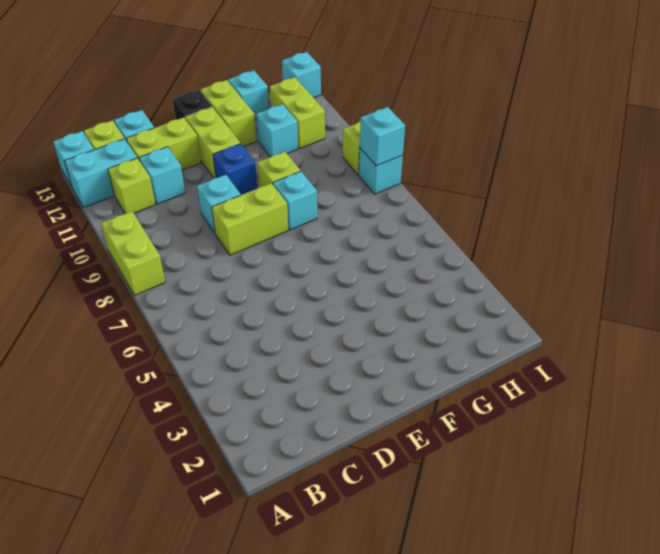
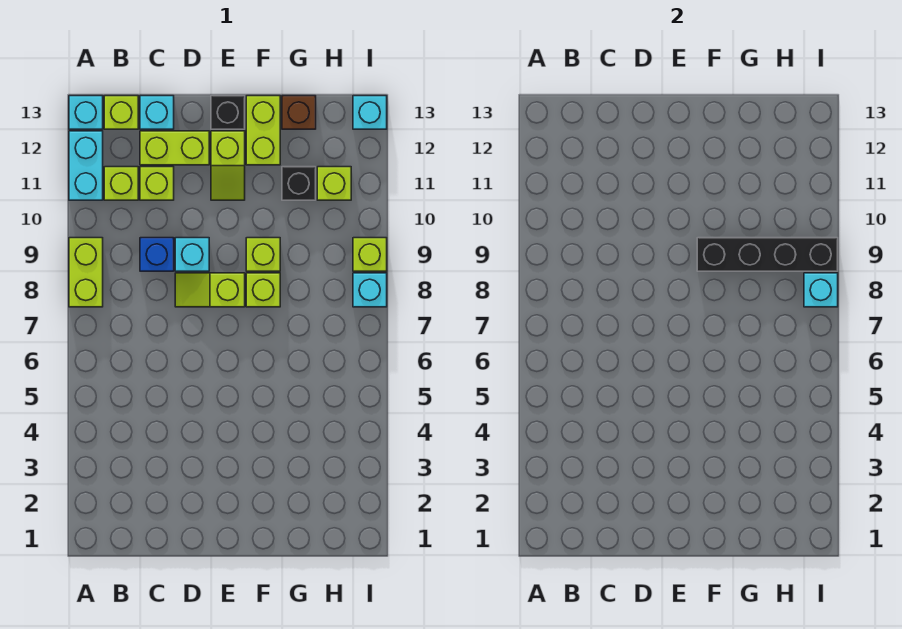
cyan 1x2 brick [65,139,137,207] -> cyan 1x2 brick turned to [69,131,103,200]
cyan 1x1 brick [139,147,185,204] -> lime 1x1 brick [140,167,174,200]
lime 1x2 brick [212,183,288,255] -> lime 1x2 slope [175,273,245,307]
blue 1x1 brick [213,144,257,195] -> blue 1x1 brick moved to [140,238,174,271]
lime 1x2 brick [186,107,240,178] -> lime 1x2 slope [211,131,245,200]
cyan 1x1 brick [273,171,317,230] -> lime 1x1 brick [246,273,280,307]
none -> black 1x4 brick [697,238,838,271]
cyan 1x1 brick [256,104,298,157] -> black 1x1 brick [282,167,316,200]
cyan 1x1 brick [228,70,269,119] -> brown 1x1 brick [282,96,316,129]
lime 1x2 brick [270,77,325,149] -> lime 1x1 brick [317,167,351,200]

